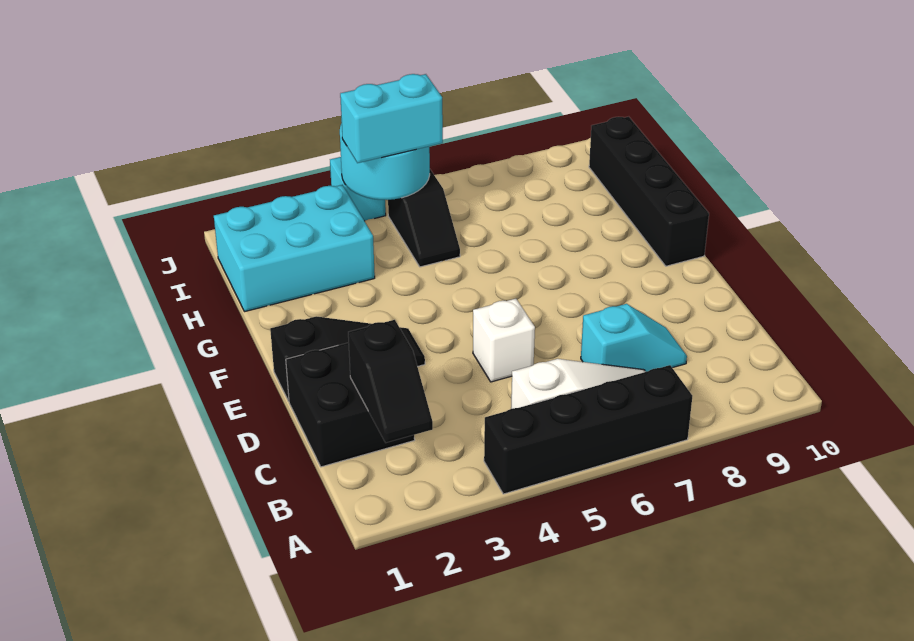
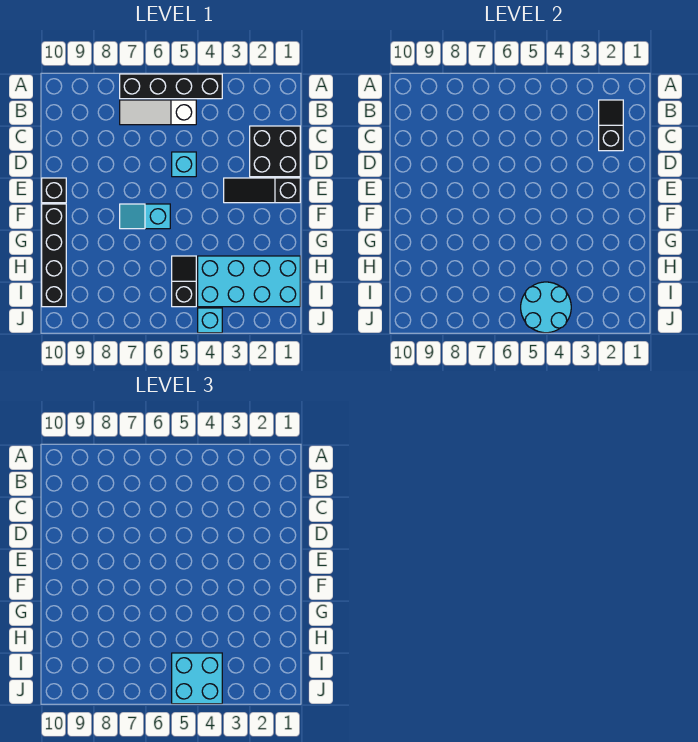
cyan 1x2 slope [581,304,687,372] -> cyan 1x2 slope moved to [120,204,170,229]
white 1x1 brick [473,299,535,382] -> cyan 1x1 brick [172,152,196,177]
none -> black 1x1 brick [42,178,66,203]
cyan 2x3 brick [214,185,375,312] -> cyan 2x4 brick [198,256,300,307]
cyan 1x2 brick [340,74,443,163] -> cyan 2x2 brick [172,653,222,704]

